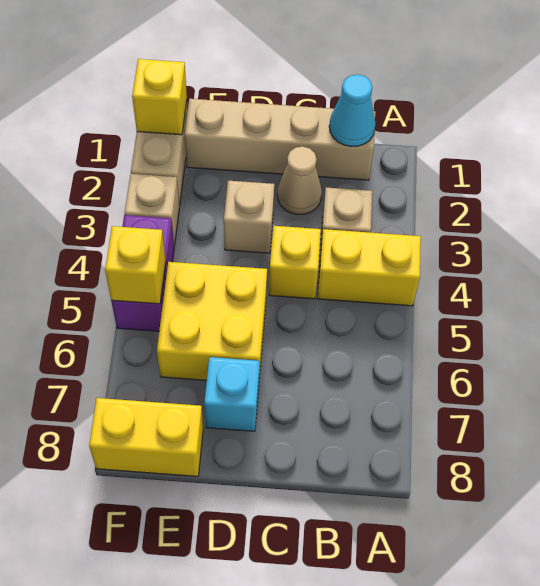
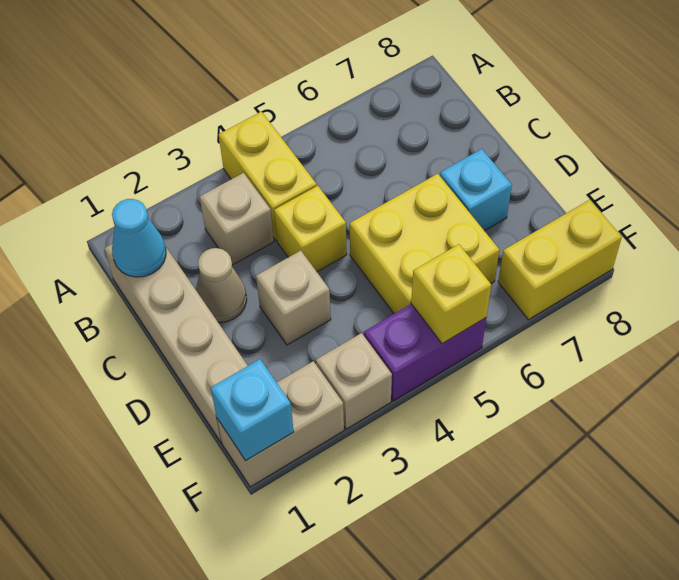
yellow 1x2 brick [89,398,203,476] -> yellow 1x2 brick turned to [498,200,622,320]
yellow 1x1 brick [132,59,187,135] -> cyan 1x1 brick [211,359,294,461]

